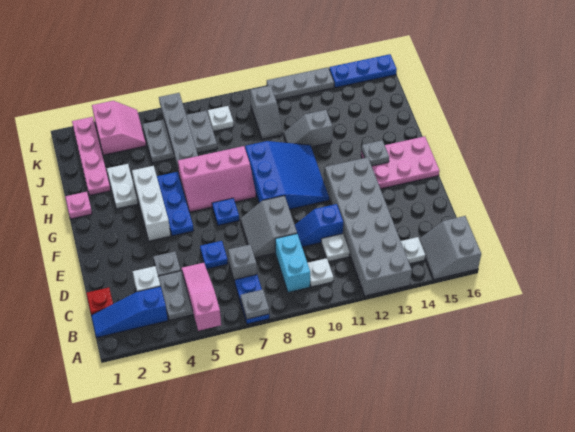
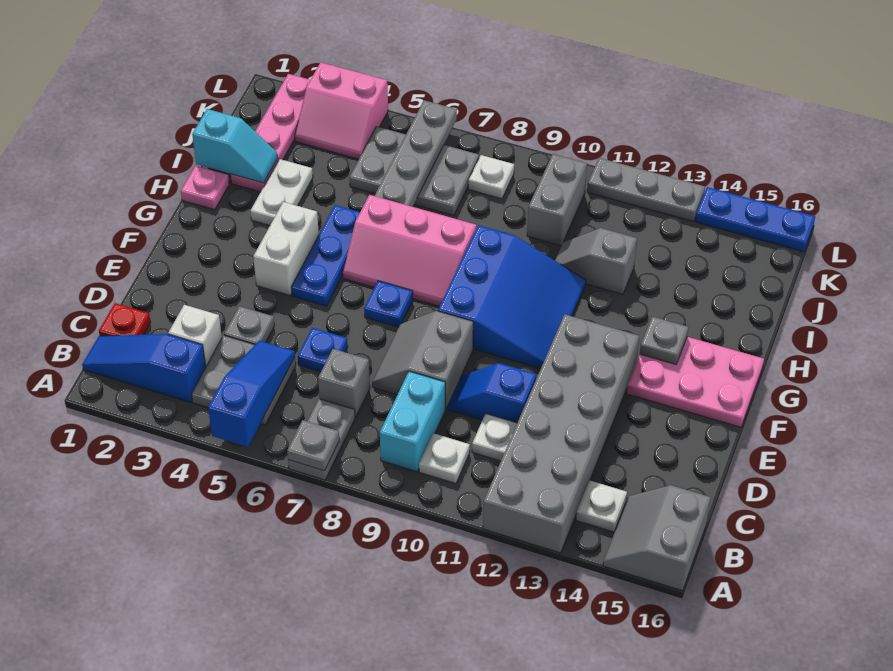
pink 1x3 slope [182,263,221,331] -> blue 1x3 slope [208,341,295,447]
blue 1x2 plate [235,275,269,324] -> grey 1x2 plate [288,399,355,480]
white 1x3 brick [132,166,171,241] -> white 1x2 brick [253,202,319,295]
none -> cyan 1x2 slope [192,109,278,183]
grey 1x2 slope [250,85,282,139] -> grey 1x2 brick [527,154,587,246]
pink 2x2 slope [92,101,146,155] -> pink 2x2 slope turned to [295,62,388,159]

